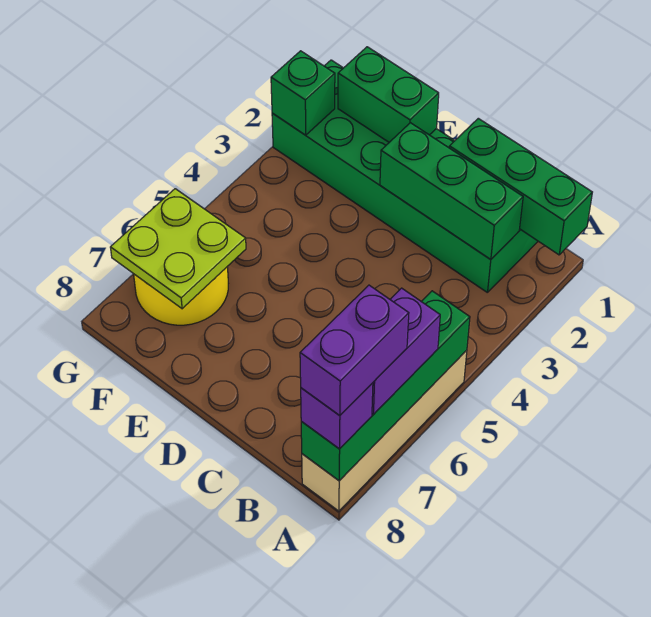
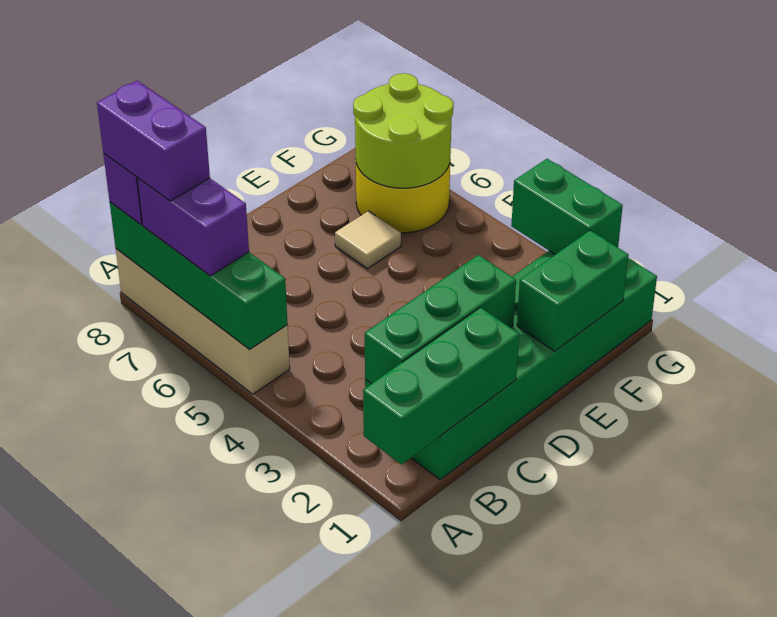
none -> tan 1x1 tile [335,211,401,269]
lime 2x2 plate [110,189,246,309] -> lime 2x2 round brick [353,73,453,188]
green 1x1 brick [271,51,335,135] -> green 1x2 brick [511,159,623,255]

